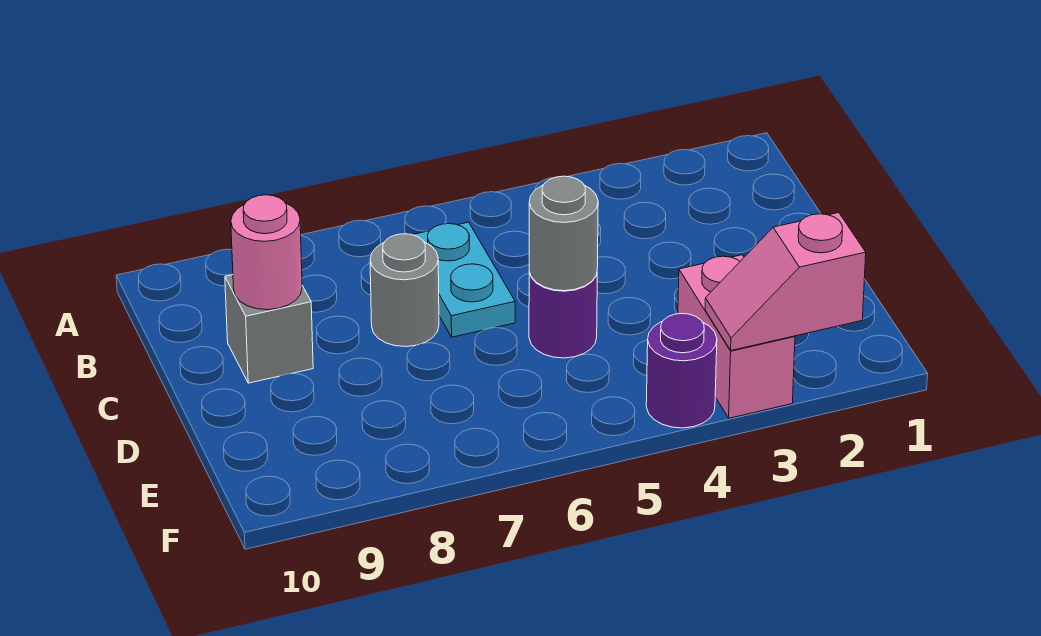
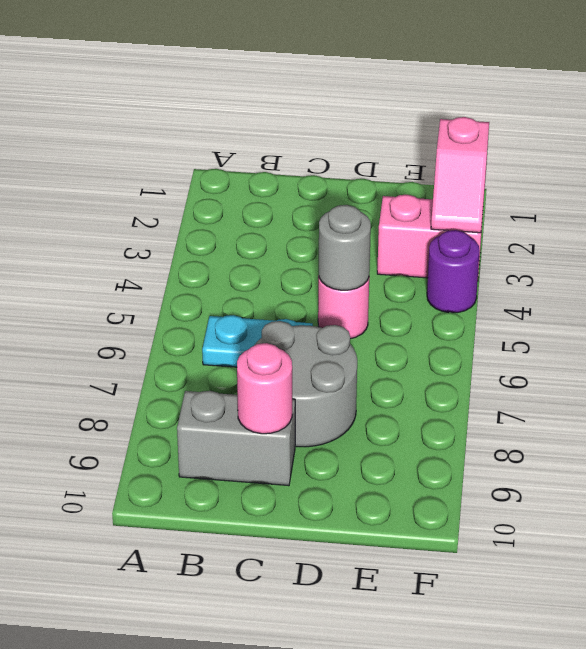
grey 1x1 round brick [370,234,439,347] -> grey 2x2 round brick [254,321,357,447]
grey 1x1 brick [225,275,313,383] -> grey 1x2 brick [177,391,295,486]
purple 1x1 round brick [529,272,597,358] -> pink 1x1 round brick [318,275,369,339]

